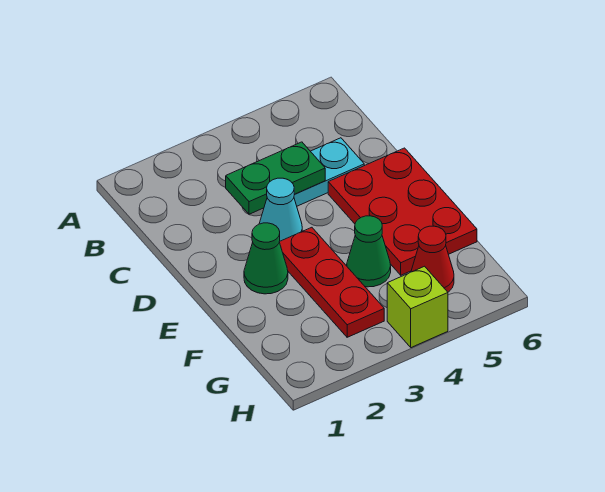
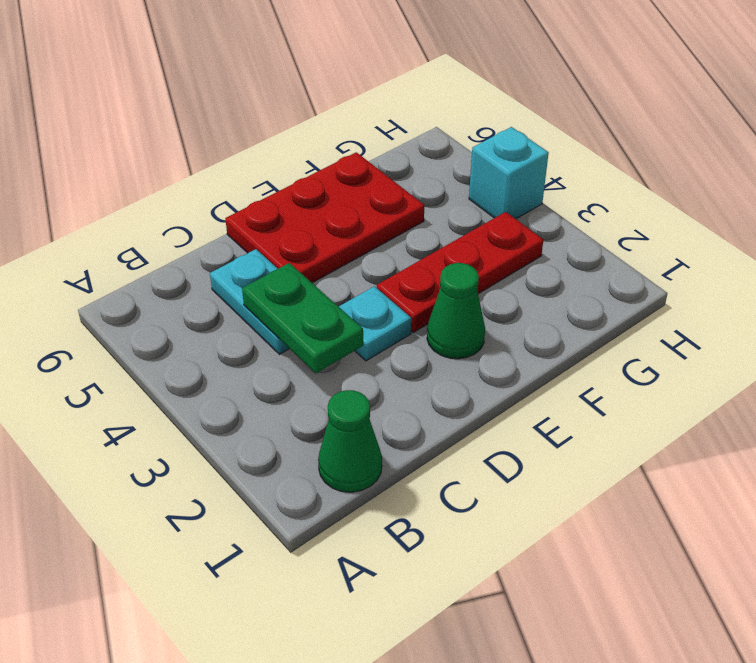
cyan 1x1 cone [259,178,302,242] -> cyan 1x1 plate [339,286,411,361]
green 1x1 cone [347,216,391,287] -> green 1x1 cone moved to [318,390,382,492]
red 1x1 cone [411,226,454,292] -> none
lime 1x1 brick [387,266,448,348] -> cyan 1x1 brick [469,127,549,219]

